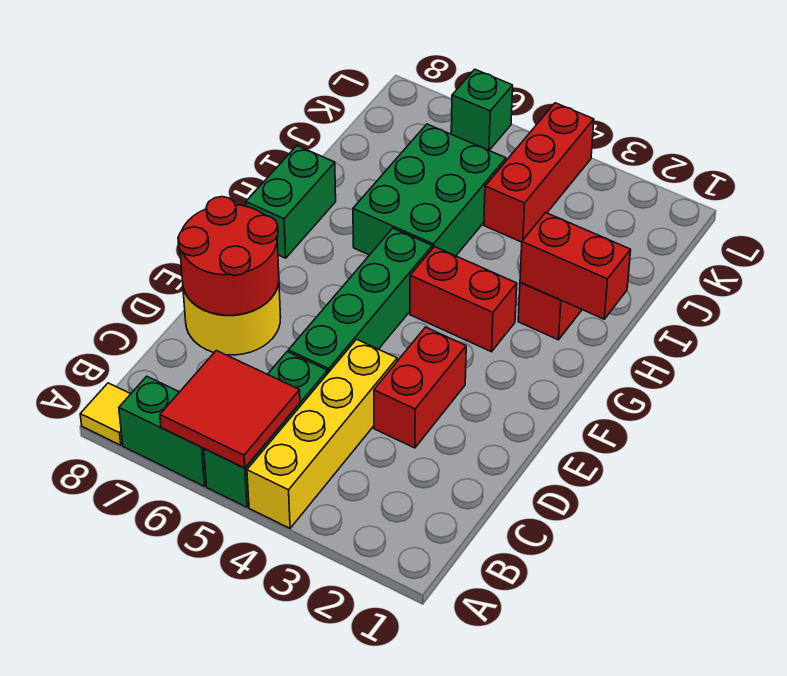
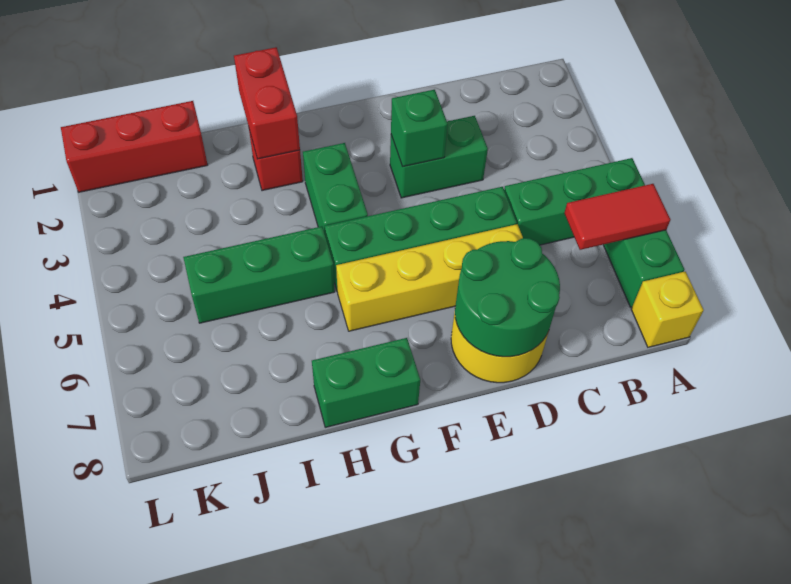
yellow 1x4 brick [247,339,397,528] -> yellow 1x4 brick moved to [336,224,523,331]
red 2x2 tile [160,350,300,468] -> red 1x2 tile [564,184,671,250]
yellow 1x1 tile [80,383,130,445] -> yellow 1x1 brick [631,272,703,347]
red 1x2 brick [374,327,466,448] -> green 1x2 brick [390,116,488,198]
red 2x2 round brick [178,197,279,315] -> green 2x2 round brick [455,238,560,357]
red 1x2 brick [410,247,517,352] -> green 1x2 brick [303,143,368,233]
green 2x3 brick [353,124,506,256] -> green 1x3 brick [183,226,335,323]
red 1x3 brick [484,103,594,242] -> red 1x3 brick moved to [61,101,208,192]
green 1x1 brick [451,69,513,150] -> green 1x1 brick moved to [391,90,448,167]

